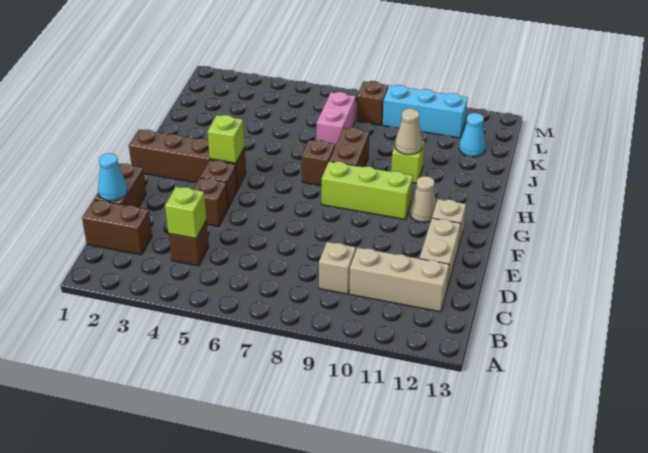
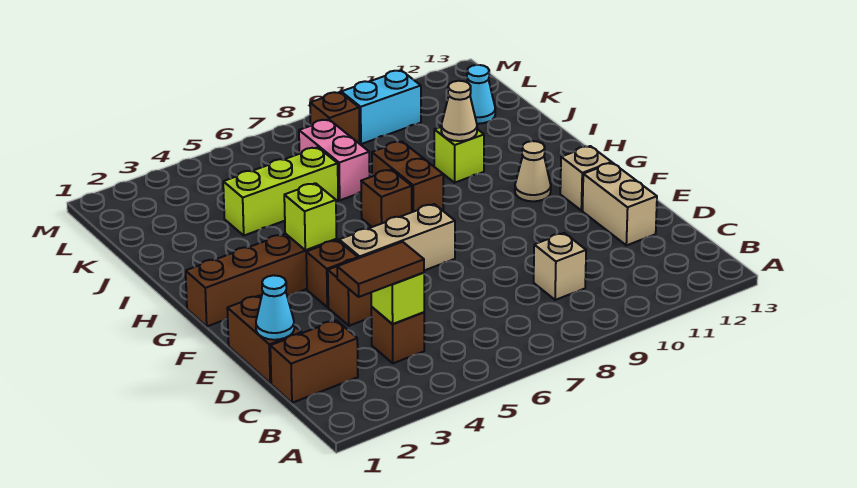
none -> brown 1x2 tile [337,242,424,297]
tan 1x3 brick [349,247,449,312] -> tan 1x3 brick moved to [339,204,455,270]
lime 1x3 brick [322,161,413,219] -> lime 1x3 brick moved to [223,147,338,235]
cyan 1x3 brick [383,85,468,138] -> cyan 1x2 brick [341,70,421,144]

